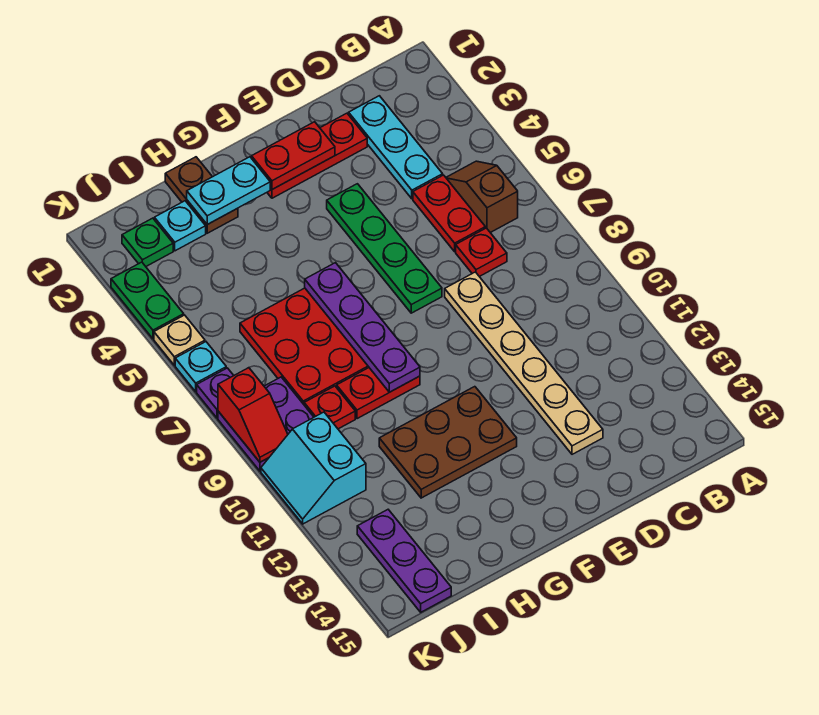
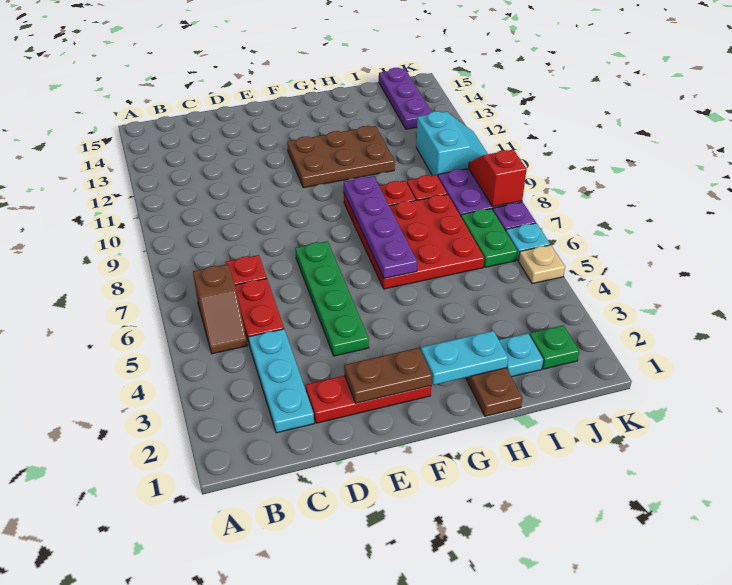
tan 1x6 plate [445,272,603,454] -> none
red 1x2 plate [252,122,335,189] -> brown 1x2 plate [344,348,432,403]
green 1x2 plate [111,262,184,339] -> green 1x2 plate moved to [461,209,518,267]

